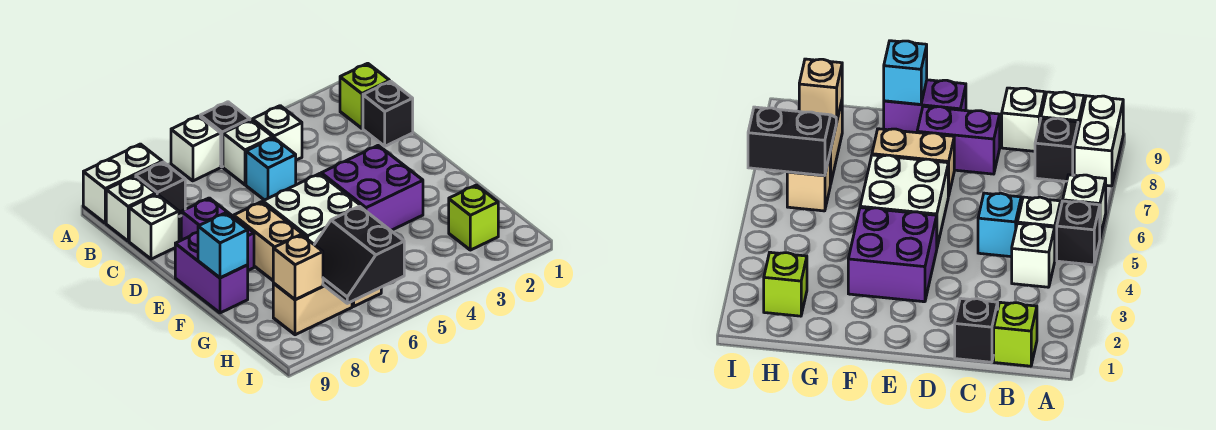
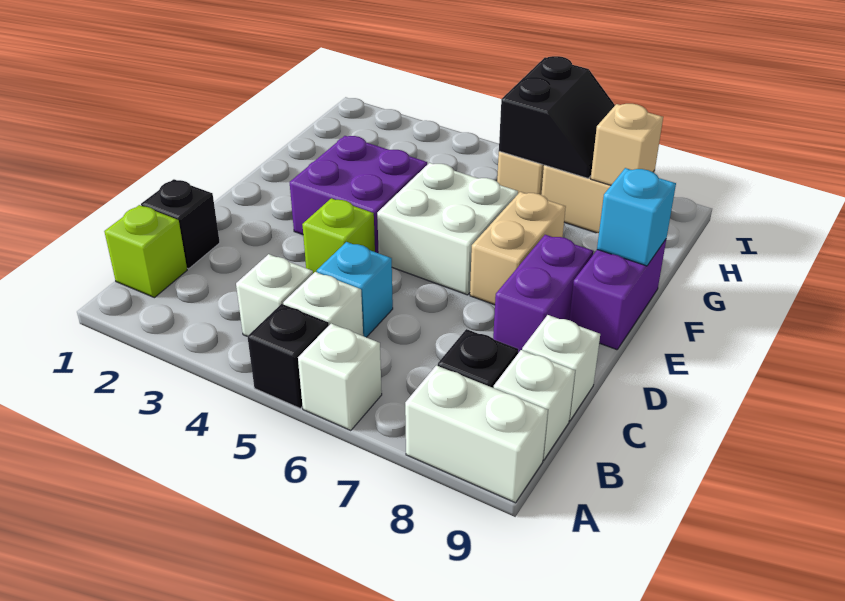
lime 1x1 brick [449,185,498,250] -> lime 1x1 brick moved to [302,198,375,273]

